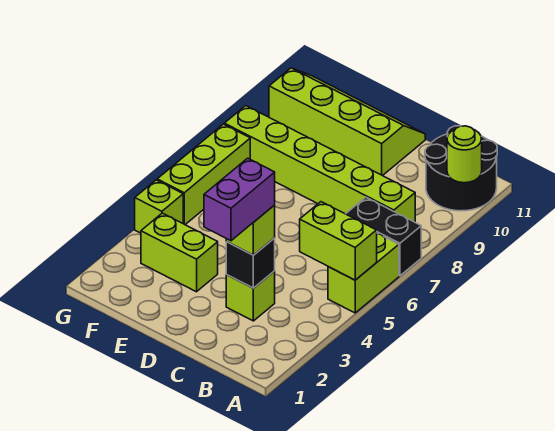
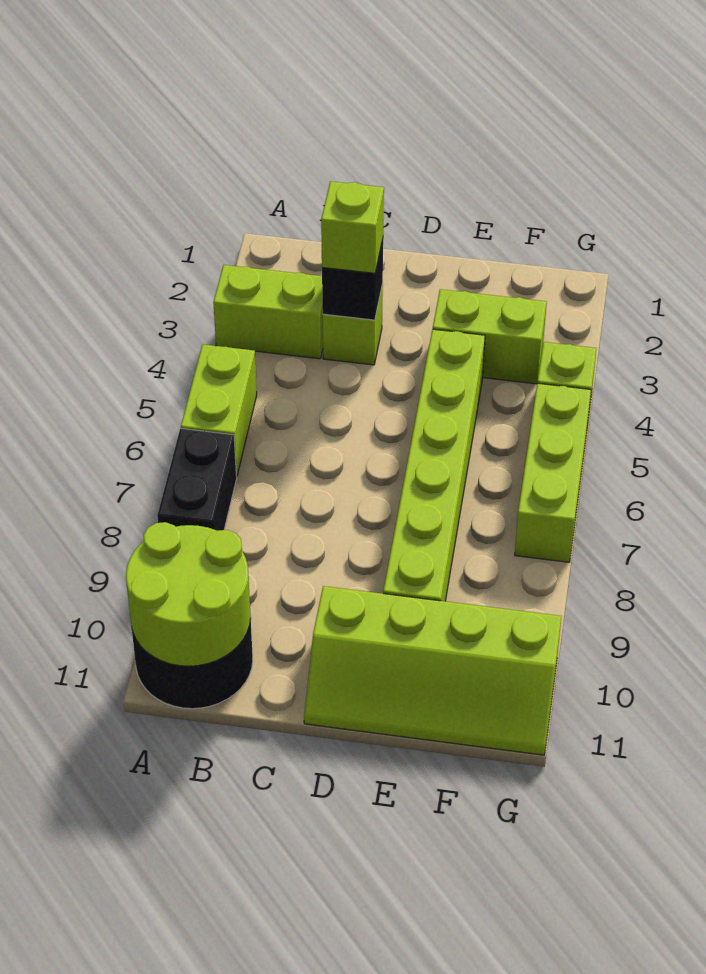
lime 1x2 brick [300,202,377,280] -> lime 1x2 brick moved to [213,265,323,359]
black 1x2 brick [346,197,421,276] -> black 1x2 brick turned to [157,428,237,531]
lime 1x1 round brick [447,126,482,183] -> lime 2x2 round brick [126,522,251,666]
lime 1x6 brick [224,106,415,222] -> lime 1x6 brick turned to [383,329,485,601]
purple 1x2 brick [204,158,275,241] -> none

